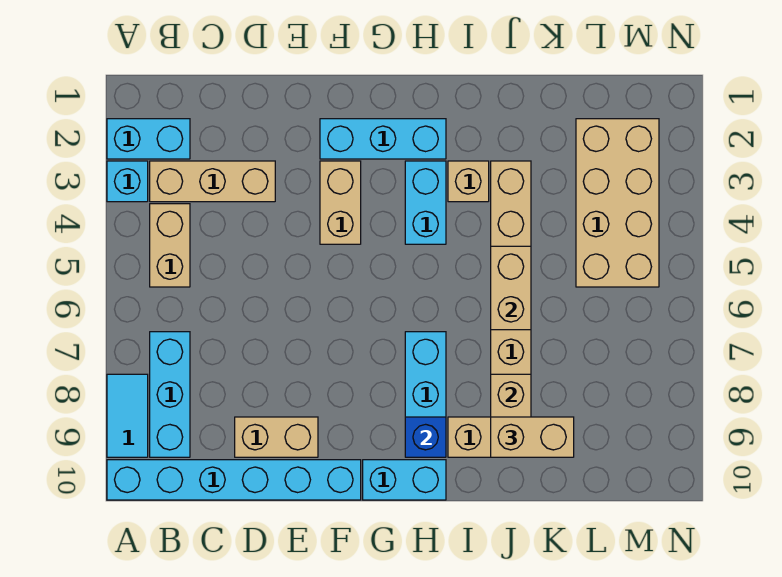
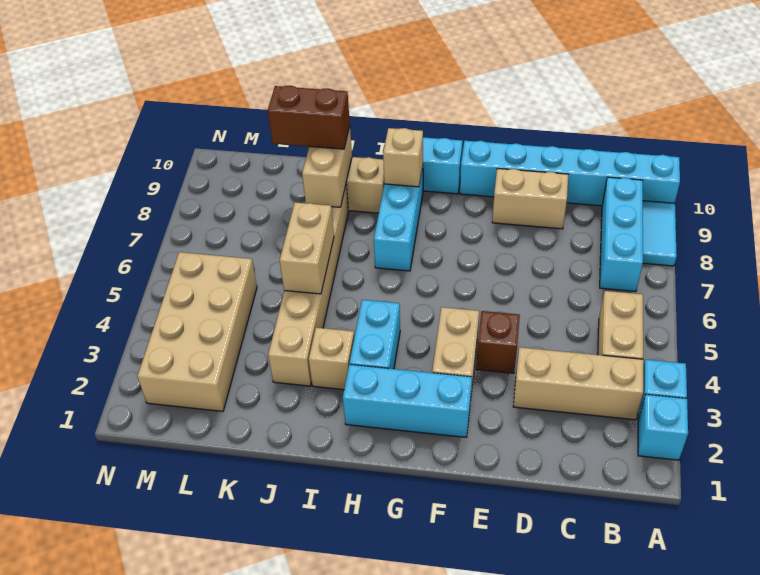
cyan 1x2 brick [107,119,190,159] -> cyan 1x1 brick [638,395,688,460]
none -> brown 1x1 brick [476,311,520,373]
blue 1x1 brick [405,417,446,457] -> tan 1x1 brick [383,128,423,187]
tan 1x2 brick [491,417,574,457] -> brown 1x2 brick [268,86,350,149]

